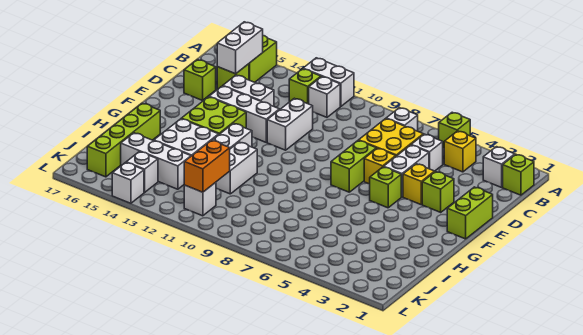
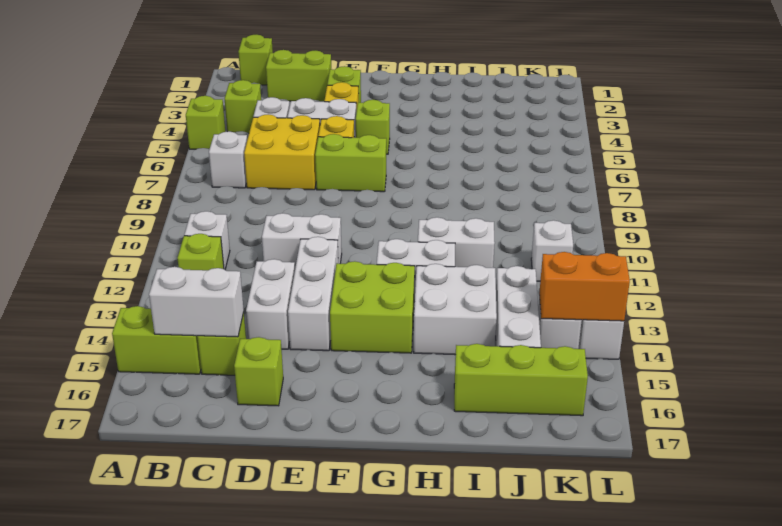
white 1x2 brick [303,58,354,107] -> none
white 1x1 brick [483,147,515,187] -> none
yellow 1x1 brick [444,131,476,172] -> lime 1x1 brick [225,80,261,133]
lime 1x2 brick [447,187,493,239] -> lime 1x2 brick moved to [266,50,331,102]
lime 1x4 brick [87,103,160,177] -> lime 1x3 brick [454,344,588,416]
orange 1x2 brick [184,140,230,192] -> orange 1x2 brick moved to [539,252,630,321]

